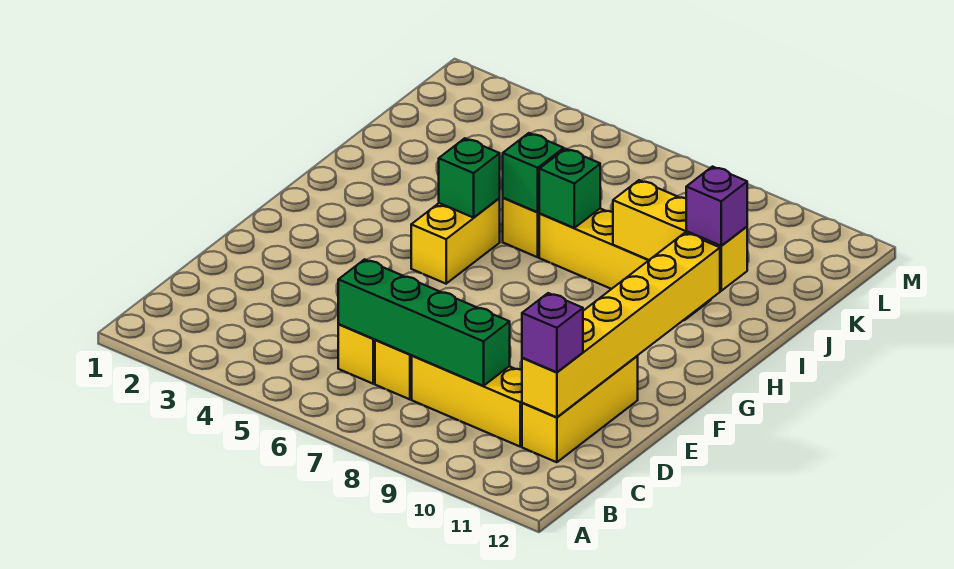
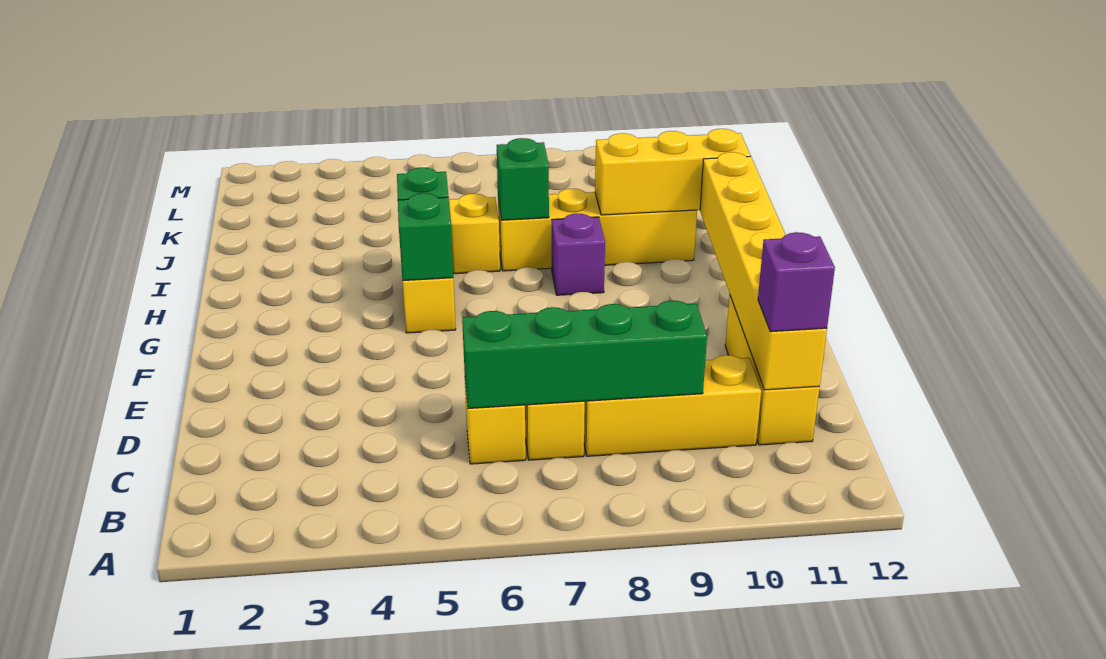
green 1x1 brick [503,133,564,212] -> green 1x1 brick moved to [398,193,453,281]
purple 1x1 brick [686,167,747,246] -> purple 1x1 brick moved to [552,213,605,295]

